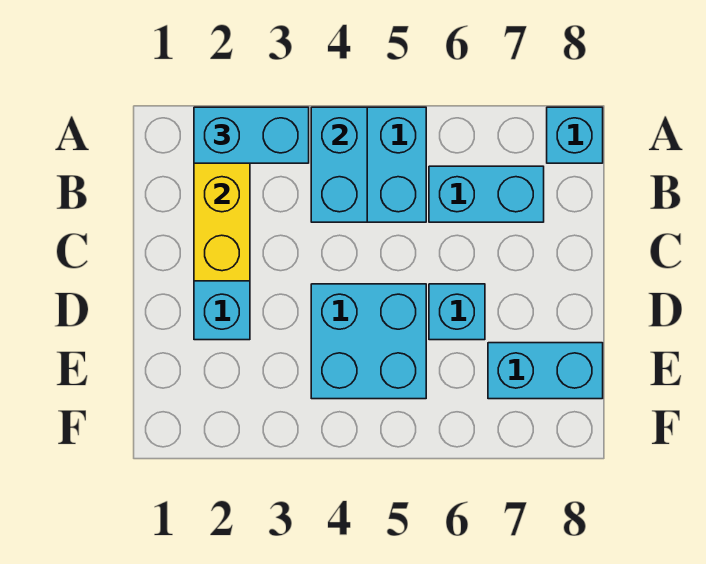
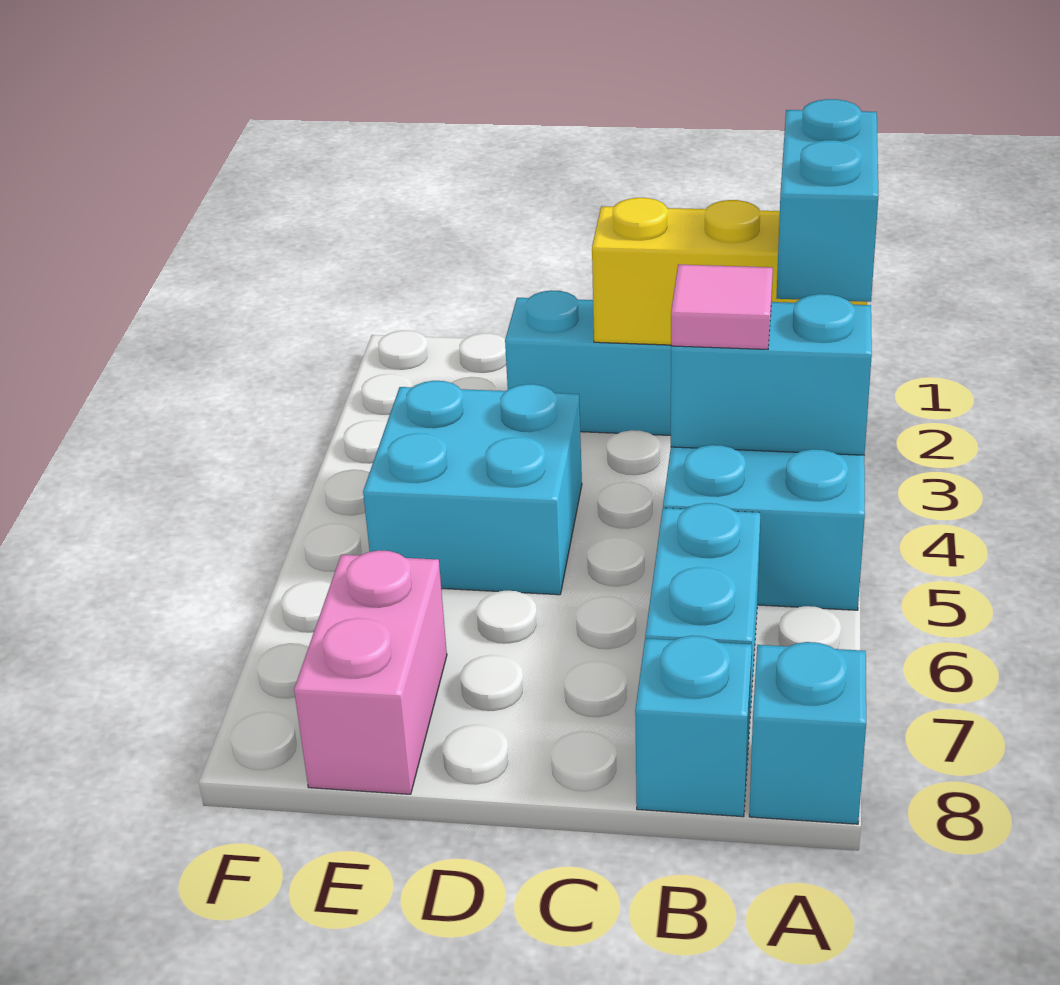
none -> pink 1x1 tile [671,264,773,349]
cyan 1x1 brick [429,284,485,340] -> cyan 1x1 brick moved to [635,636,752,817]
cyan 1x2 brick [488,343,603,399] -> pink 1x2 brick [294,550,447,794]

